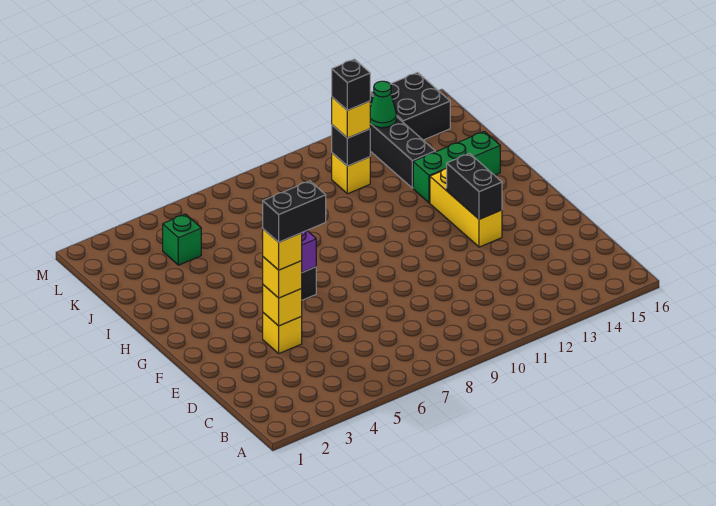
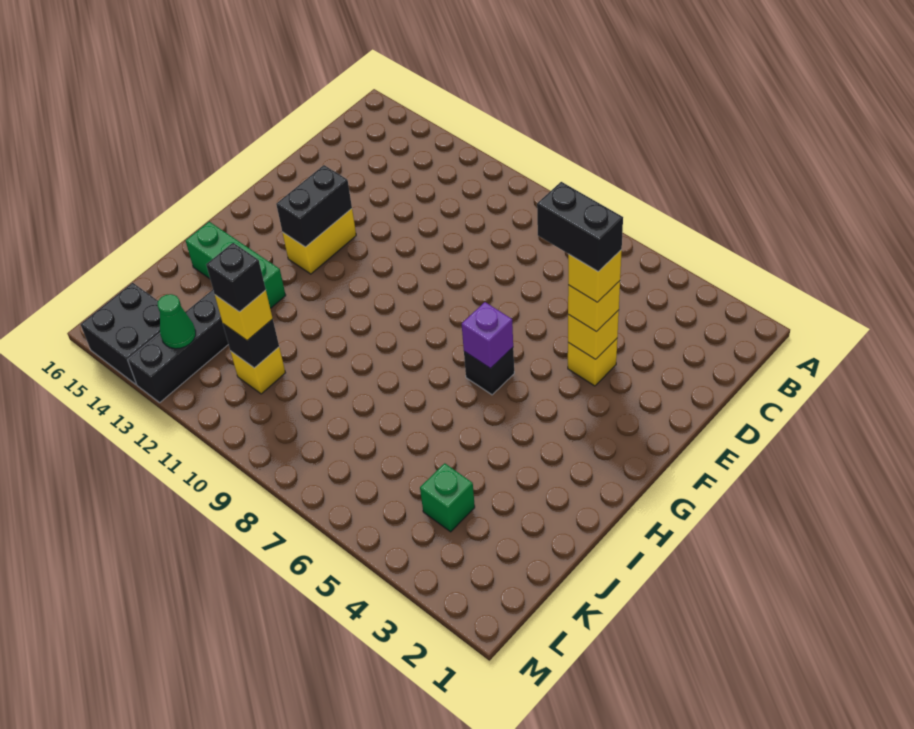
yellow 1x3 brick [430,169,502,247] -> yellow 1x2 brick [282,209,356,274]

